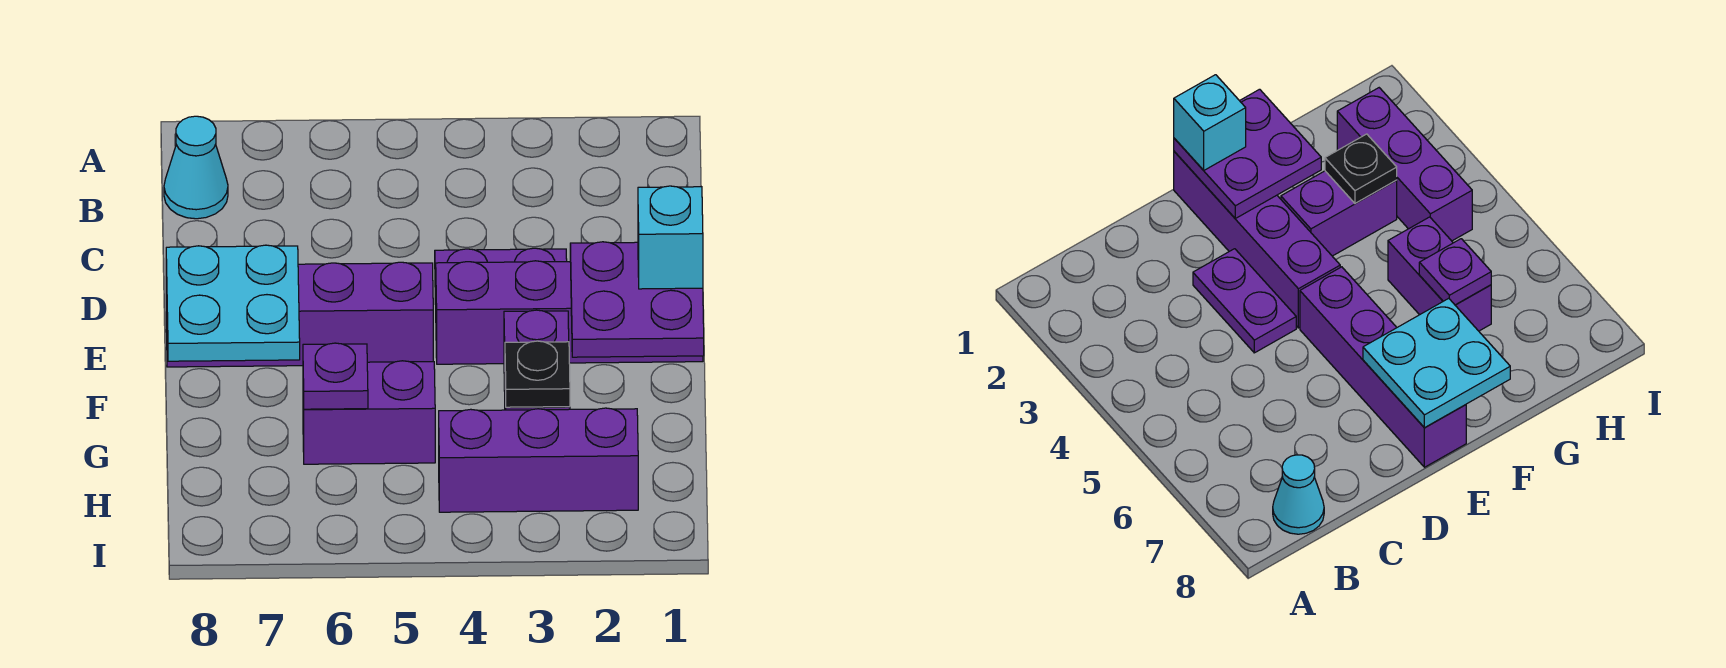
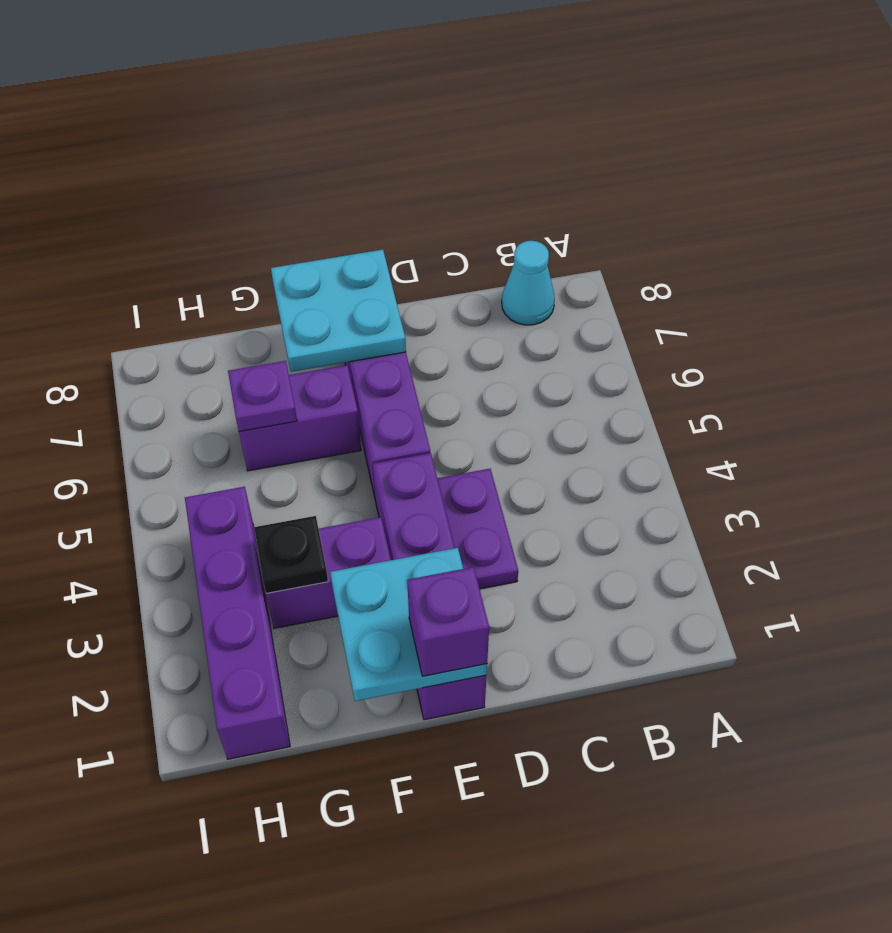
purple 2x2 plate [570,242,704,357] -> cyan 2x2 plate [330,548,487,701]
cyan 1x1 brick [638,186,703,289] -> purple 1x1 brick [407,567,489,676]
purple 1x2 brick [303,361,435,464] -> purple 1x2 brick turned to [239,365,361,471]
purple 1x3 brick [439,408,638,512] -> purple 1x4 brick [185,487,290,759]

